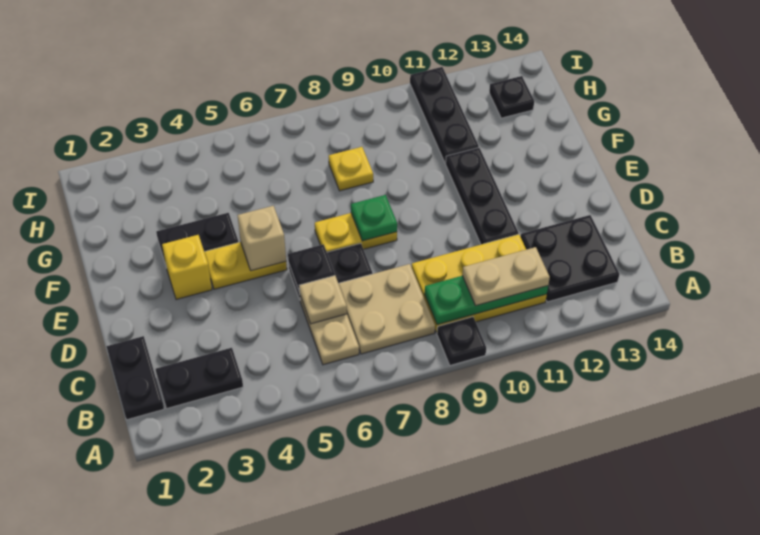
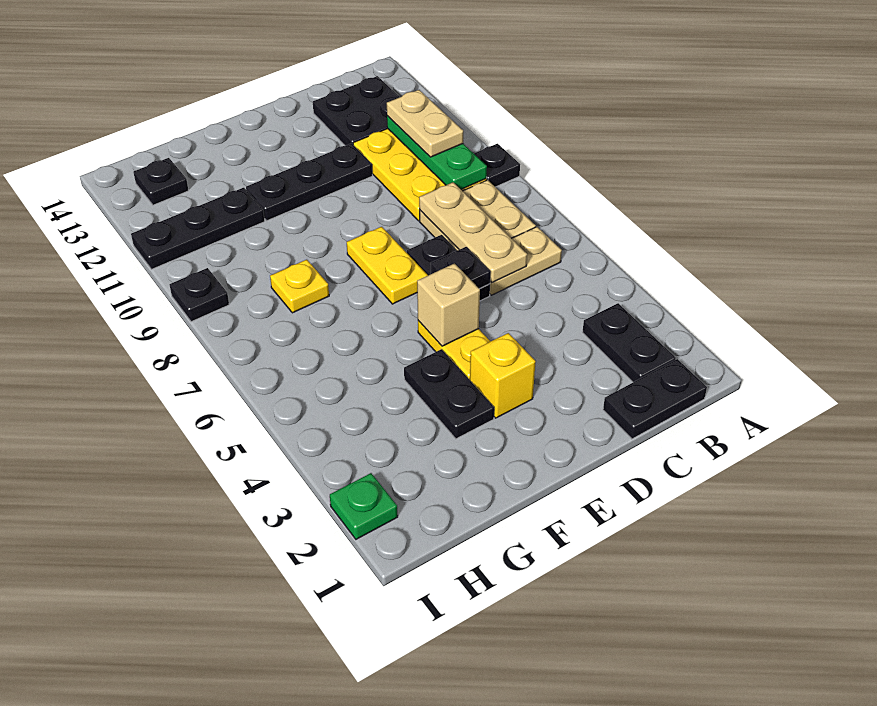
tan 1x1 plate [299,276,347,324] -> tan 1x3 plate [419,182,527,282]
green 1x1 plate [351,195,397,241] -> green 1x1 plate moved to [330,473,398,539]
none -> black 1x1 plate [170,268,229,322]

